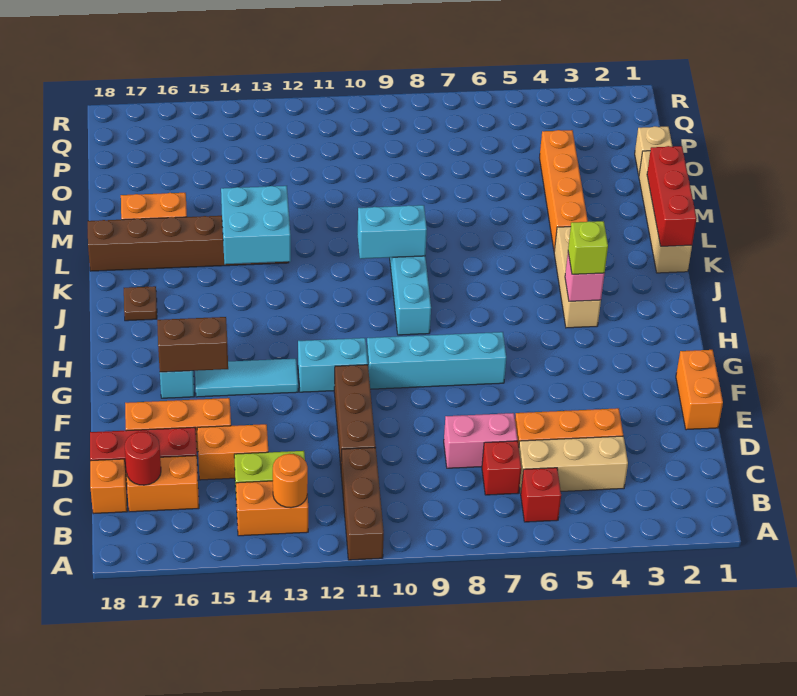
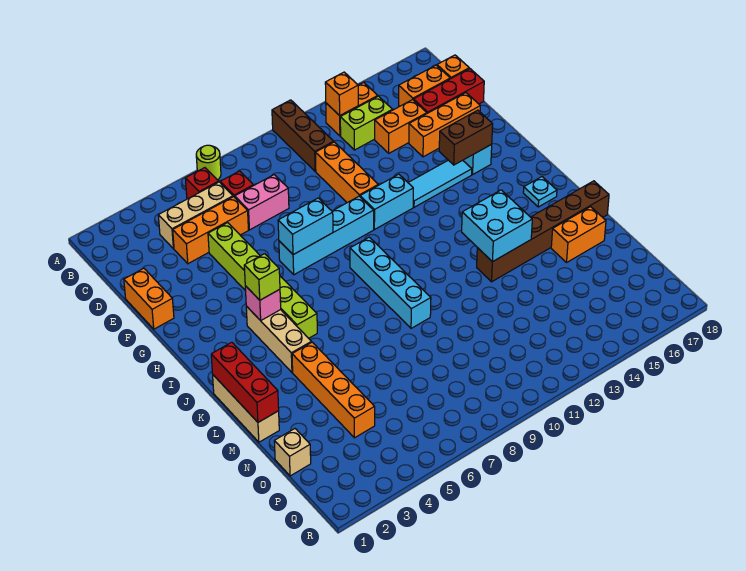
none -> lime 1x1 round brick [196,145,221,180]
orange 1x1 round brick [273,454,308,508] -> orange 1x1 brick [325,72,358,116]
red 1x1 round brick [125,432,161,485] -> none
brown 1x3 brick [334,365,376,465] -> orange 1x3 brick [315,142,378,203]
none -> lime 1x6 brick [208,223,317,338]
brown 1x1 plate [124,286,157,321] -> cyan 1x1 plate [523,177,557,207]
tan 1x4 brick [639,151,692,273] -> tan 1x3 brick [213,375,279,442]
cyan 1x2 brick [357,205,427,259] -> cyan 1x2 brick moved to [278,198,333,255]

